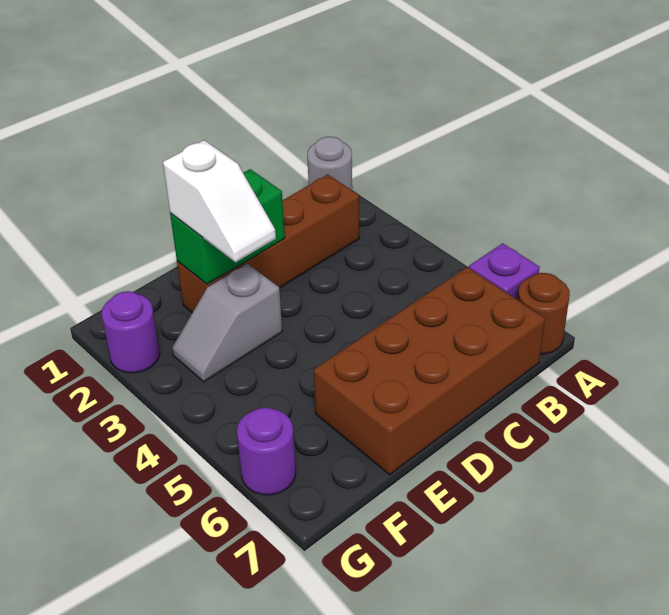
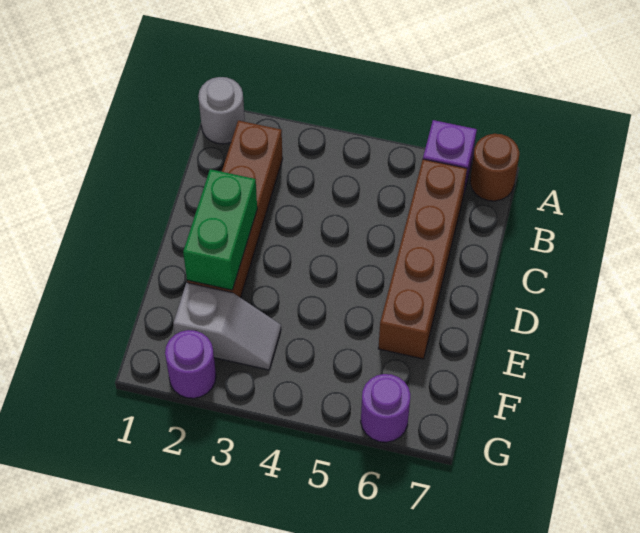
brown 2x4 brick [314,267,545,475] -> brown 1x4 brick [378,159,467,359]
white 1x2 slope [163,140,276,262] -> none
grey 1x2 slope [172,263,282,382] -> grey 1x2 slope turned to [173,283,281,370]

